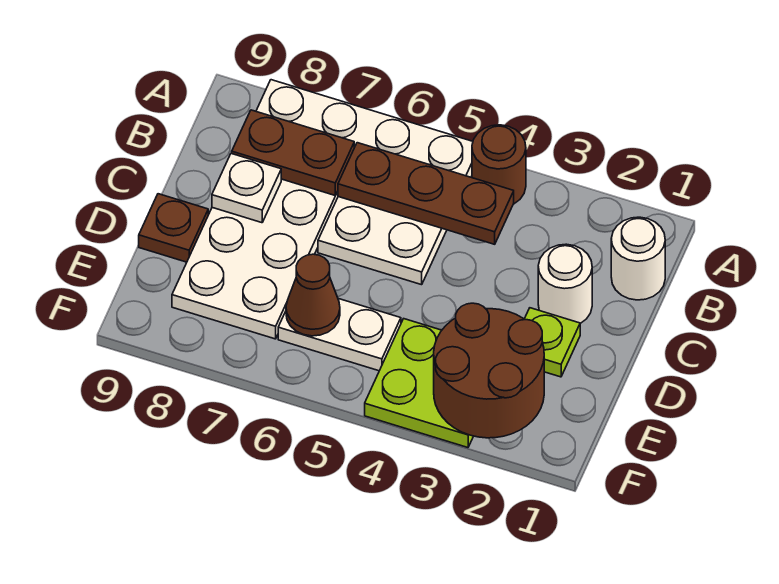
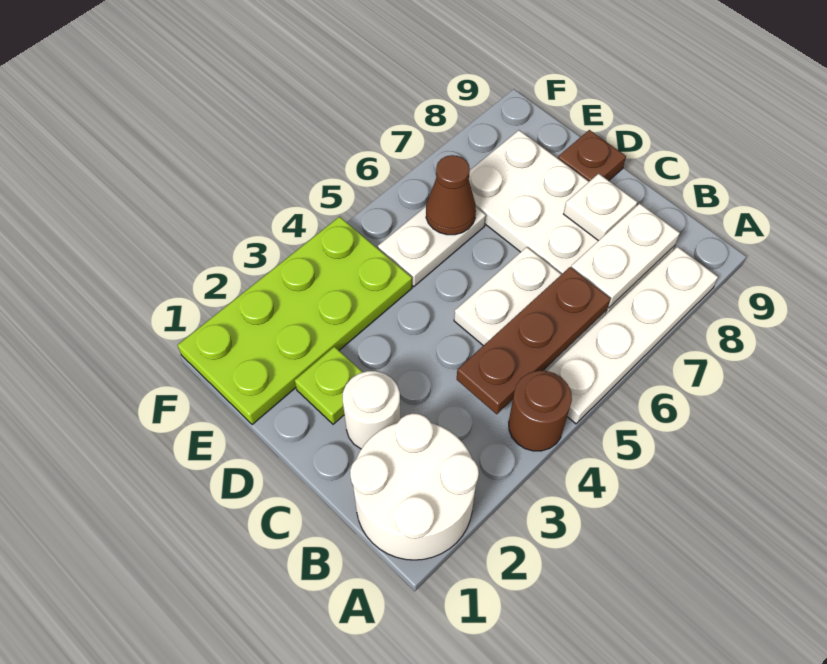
white 1x1 round brick [611,217,665,300] -> white 2x2 round brick [350,413,479,560]
brown 1x2 plate [232,110,354,195] -> white 1x2 plate [571,203,680,308]
brown 2x2 round brick [434,303,544,438] -> none
lime 2x2 plate [365,319,473,448] -> lime 2x4 plate [178,217,412,425]

